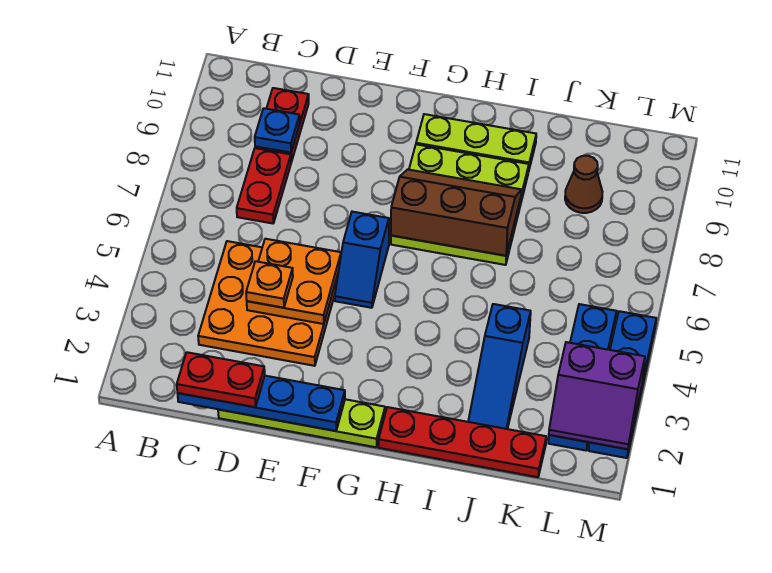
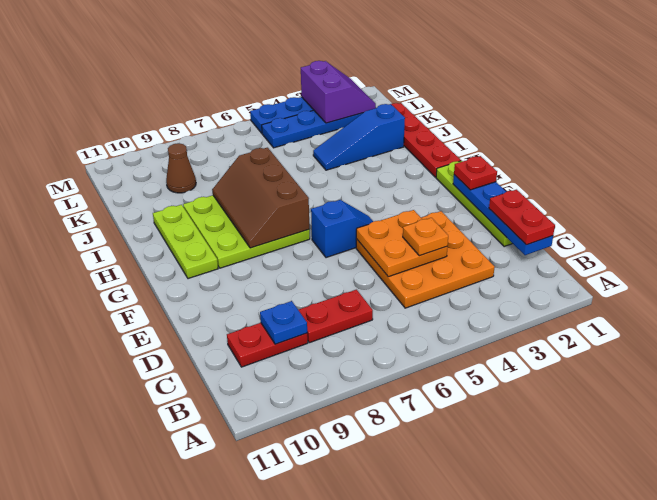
none -> red 1x1 plate [454,156,497,190]
blue 1x3 slope [468,304,531,429] -> blue 1x3 slope turned to [313,104,405,170]

